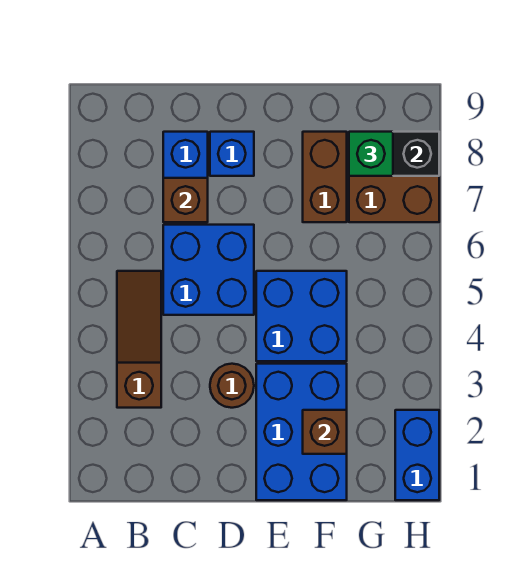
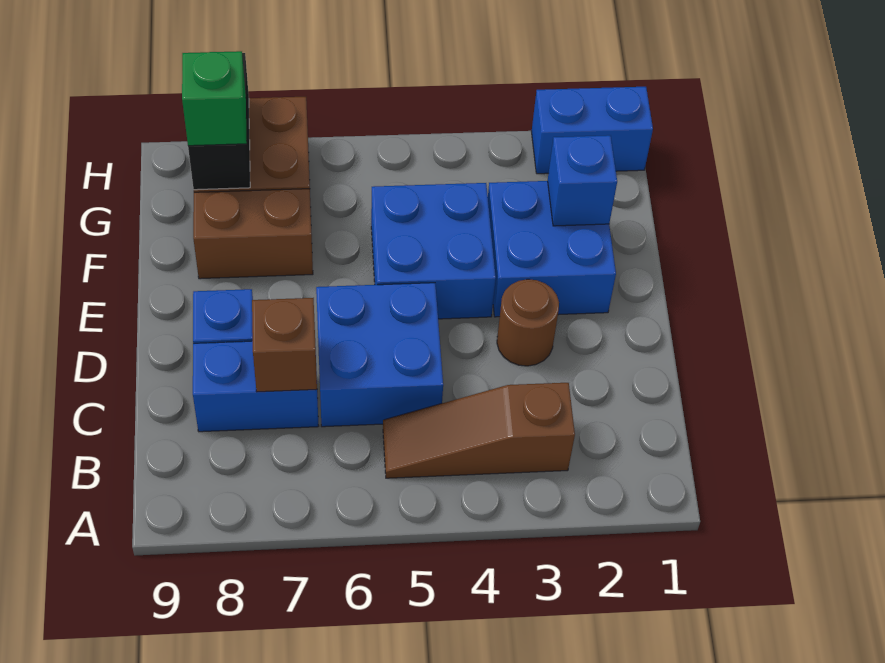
blue 2x3 brick [256,364,347,500] -> blue 2x2 brick [488,181,616,317]
brown 1x1 brick [303,410,347,454] -> blue 1x1 brick [548,135,617,226]

